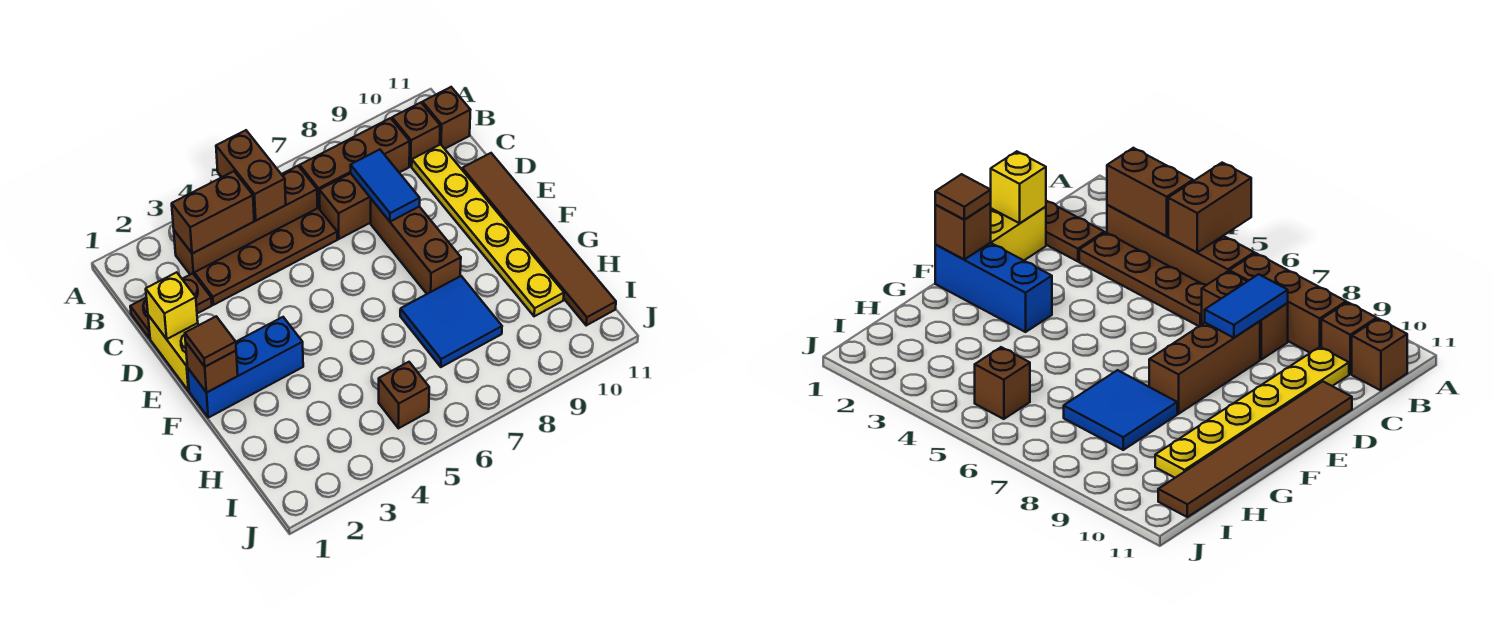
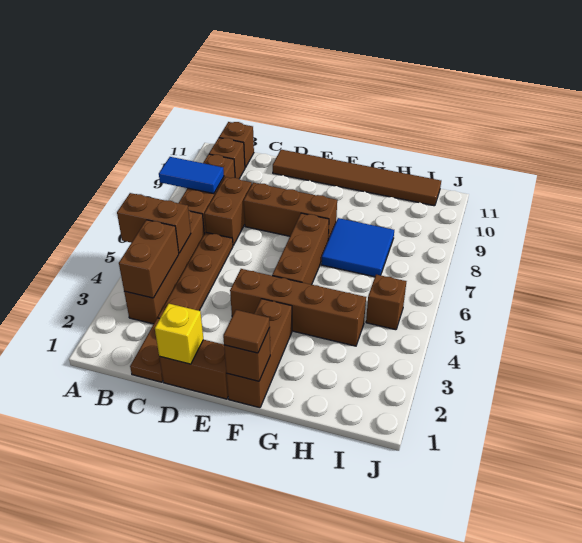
blue 1x2 tile [351,150,420,222] -> blue 1x2 tile moved to [159,157,224,194]
yellow 1x6 plate [412,144,564,316] -> none
yellow 1x2 brick [148,315,199,391] -> brown 1x2 brick [159,340,228,399]
none -> brown 1x4 brick [230,269,366,346]
blue 1x3 brick [188,317,303,418] -> brown 1x3 brick [226,299,292,408]
none -> brown 1x3 brick [272,213,329,285]

